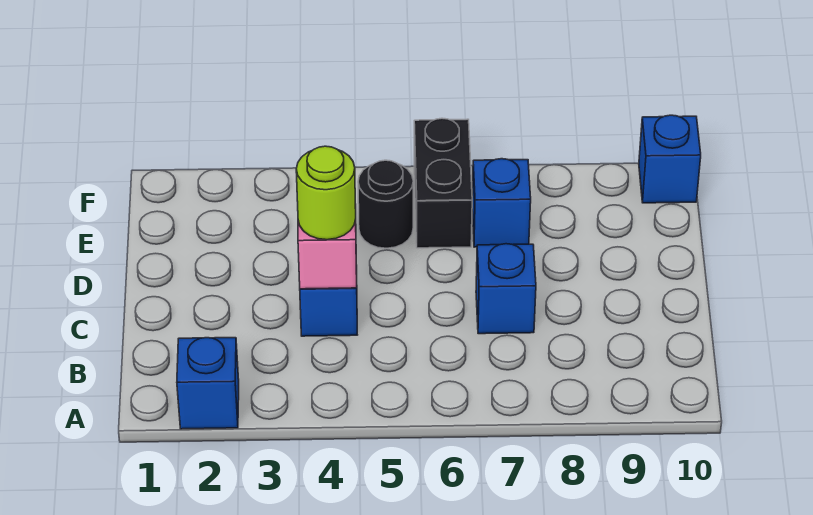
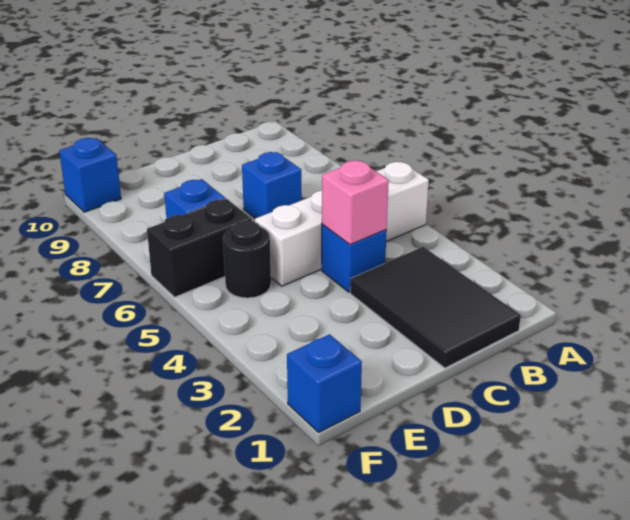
blue 1x1 brick [177,338,239,429] -> blue 1x1 brick moved to [287,334,362,433]
none -> white 1x4 brick [255,162,429,286]
none -> black 2x3 tile [350,247,521,368]
lime 1x1 round brick [296,146,356,240] -> none

